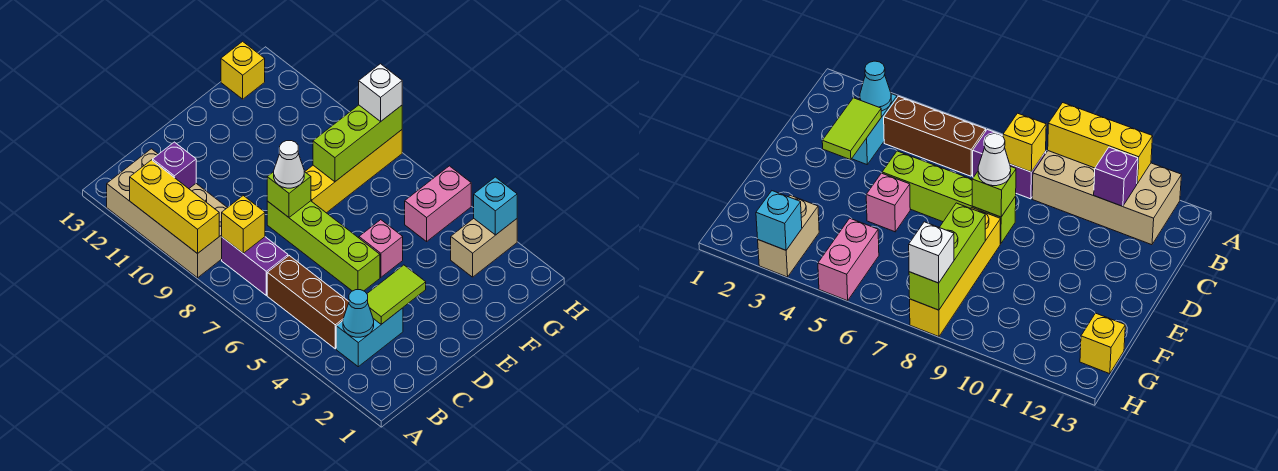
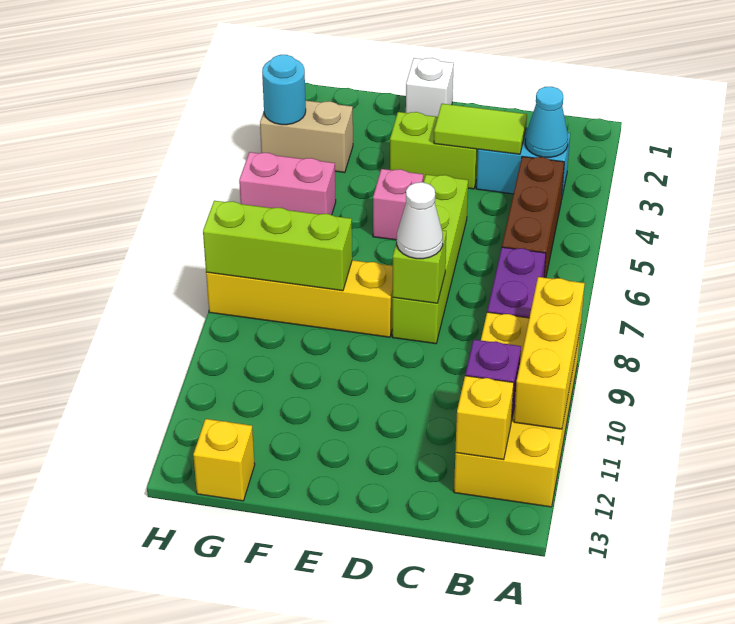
tan 2x4 brick [107,149,227,278] -> yellow 2x4 brick [454,312,581,507]
yellow 1x1 brick [222,196,265,253] -> yellow 1x1 brick moved to [455,376,514,460]
none -> lime 1x2 brick [390,112,478,189]
cyan 1x1 brick [474,177,517,235] -> cyan 1x1 round brick [262,55,306,125]
white 1x1 brick [359,64,402,122] -> white 1x1 brick moved to [406,58,454,117]

